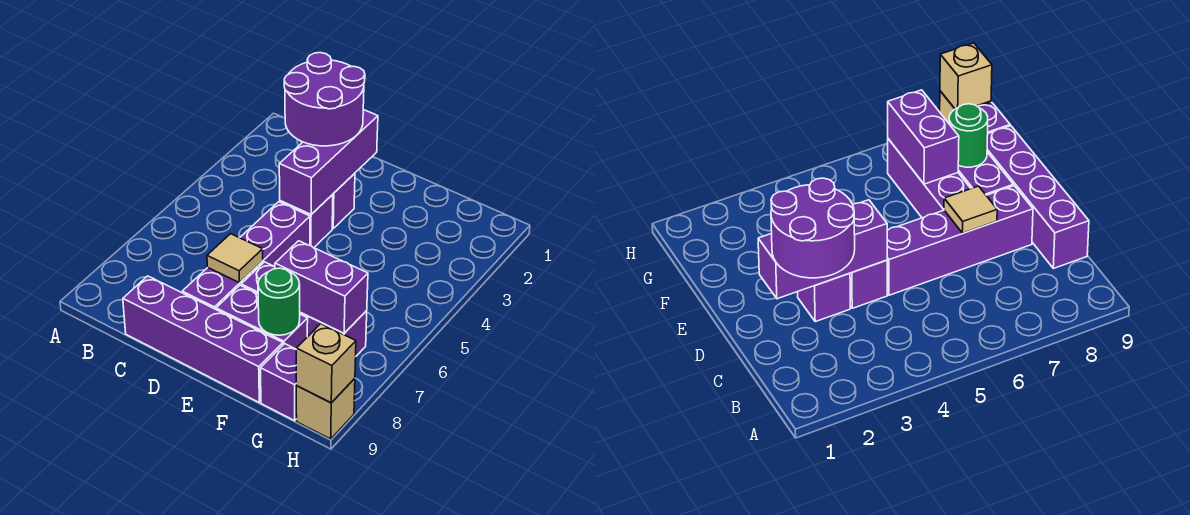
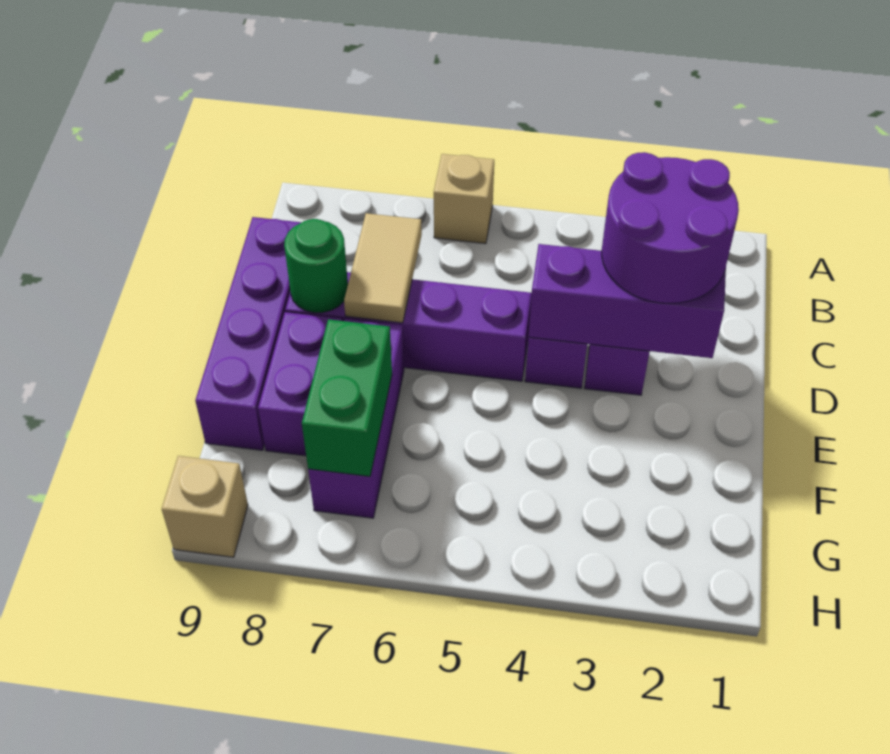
tan 1x1 tile [207,234,263,283] -> tan 1x2 tile [344,213,422,323]
purple 1x2 brick [275,241,368,333] -> green 1x2 brick [302,319,392,476]
green 1x1 round brick [258,268,300,335] -> green 1x1 round brick moved to [284,219,348,313]
purple 1x1 brick [261,344,297,421] -> none
tan 1x1 brick [296,324,356,403] -> tan 1x1 brick moved to [434,154,494,244]

